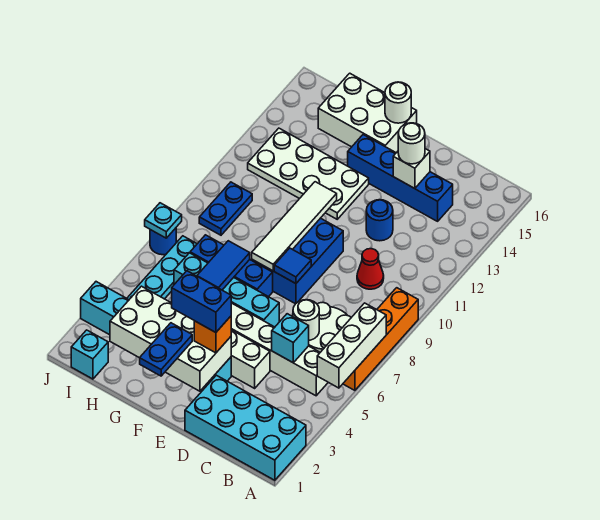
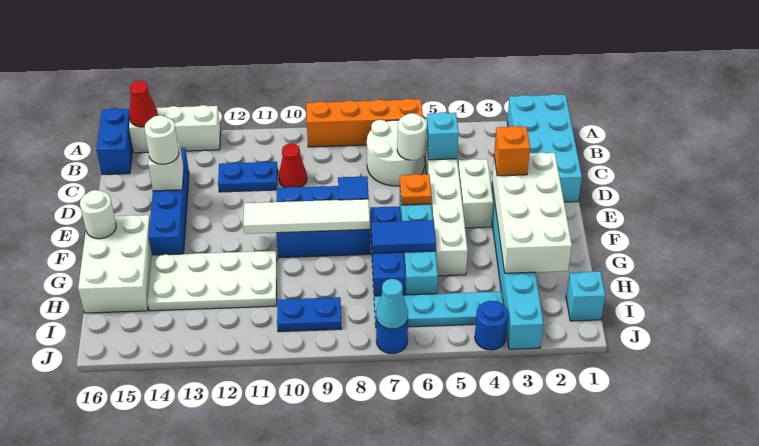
white 1x3 brick [317,303,386,388] -> white 1x3 brick moved to [129,105,221,153]
none -> red 1x1 cone [129,81,158,127]
blue 1x1 round brick [366,200,393,241] -> blue 1x1 round brick moved to [475,301,508,350]
blue 1x2 brick [172,271,231,333] -> blue 1x2 brick moved to [97,108,133,175]
none -> orange 1x1 plate [400,174,431,205]
blue 1x2 plate [140,323,192,376] -> blue 1x2 plate moved to [218,161,278,192]
white 2x4 plate [248,128,369,219] -> white 2x4 plate turned to [148,251,277,311]
cyan 1x1 plate [145,203,182,238] -> cyan 1x1 cone [376,279,408,329]

